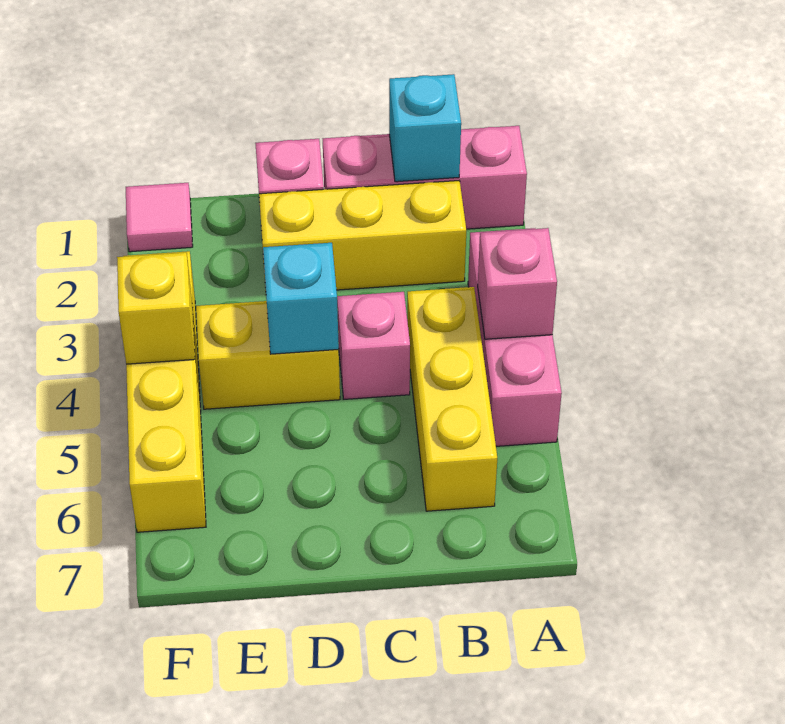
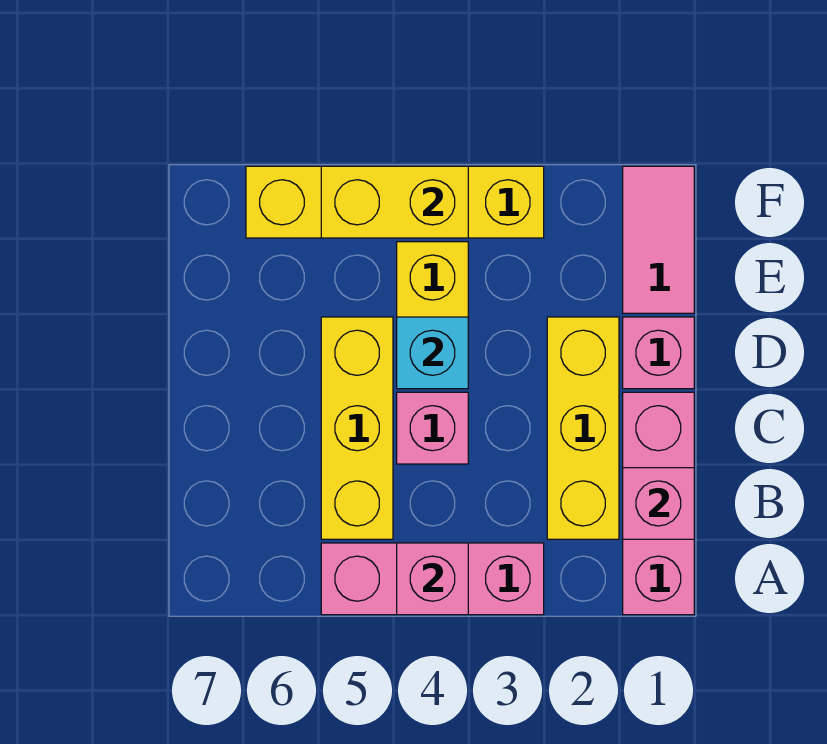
cyan 1x1 brick [389,74,461,182] -> pink 1x1 brick [623,468,694,539]
yellow 1x3 brick [407,287,497,511] -> yellow 1x3 brick turned to [321,317,393,539]
pink 1x1 tile [126,183,193,252] -> pink 1x2 tile [623,166,694,313]
yellow 1x1 brick [117,252,195,364] -> yellow 1x2 brick [321,166,468,238]

